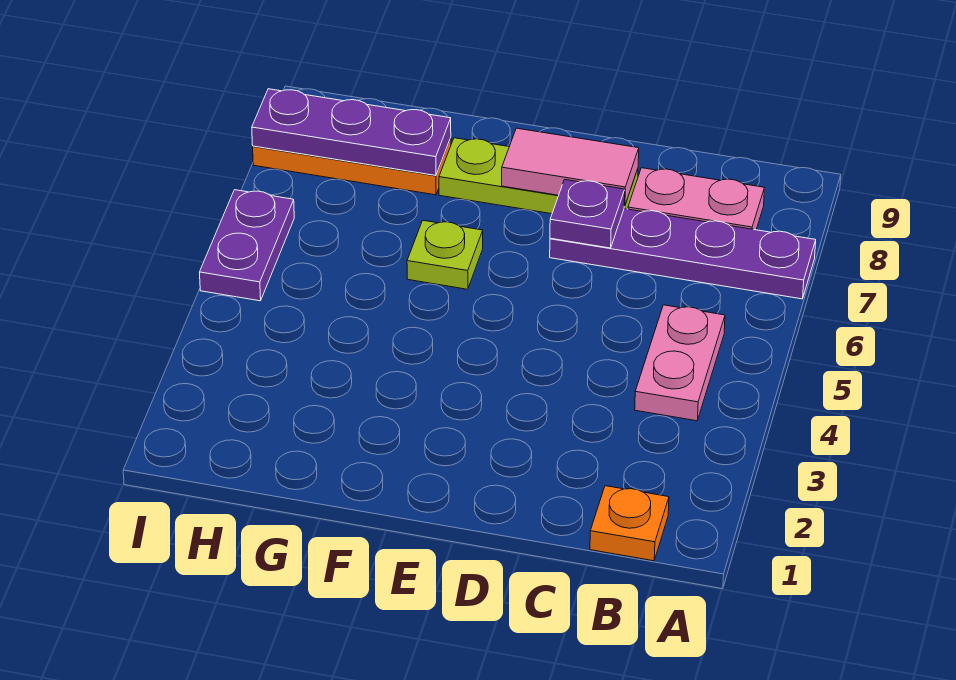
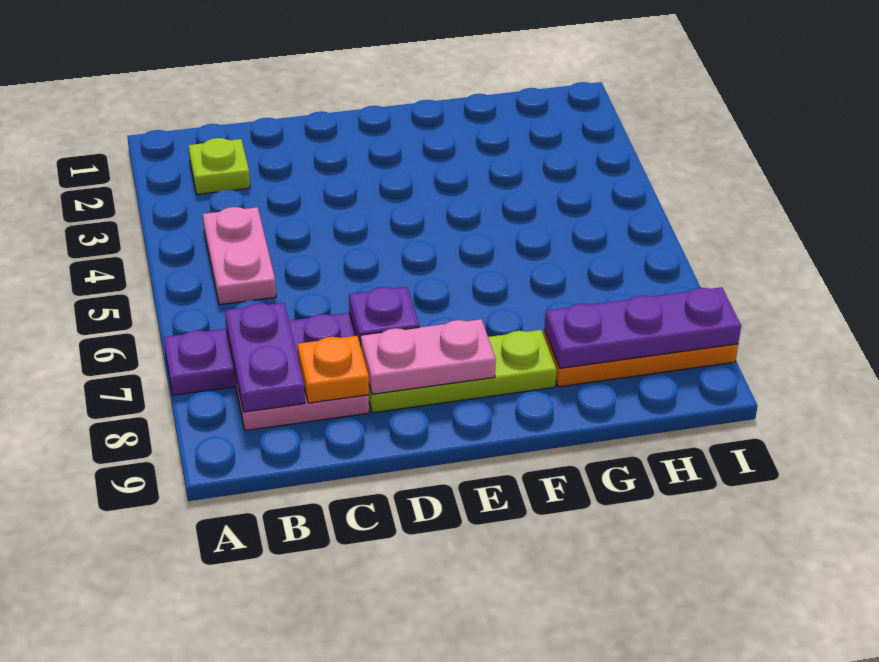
orange 1x1 plate [590,486,669,561] -> orange 1x1 plate moved to [297,336,369,403]
pink 1x2 tile [502,128,639,206] -> pink 1x2 plate [361,319,496,394]
lime 1x1 plate [407,220,483,289] -> lime 1x1 plate moved to [189,138,250,194]
purple 1x2 plate [200,190,294,301] -> purple 1x2 plate moved to [225,303,305,412]

